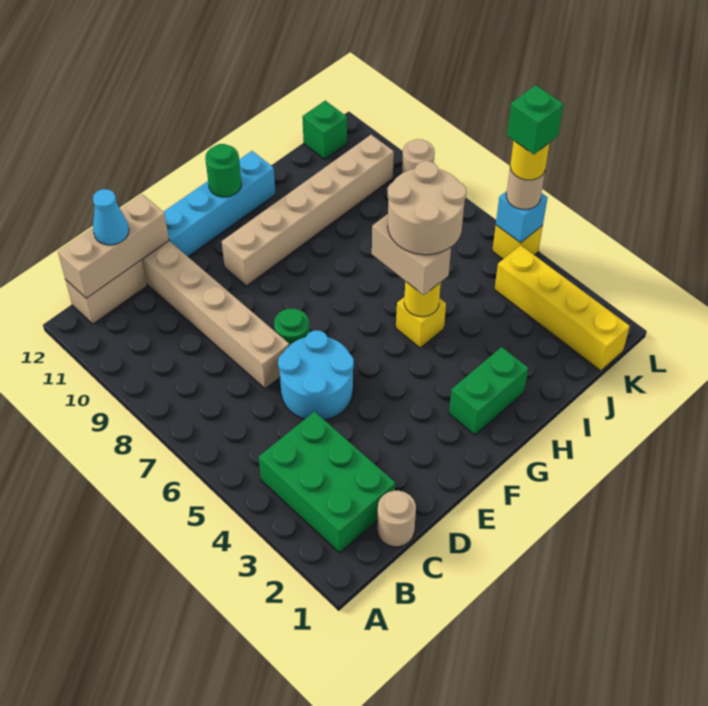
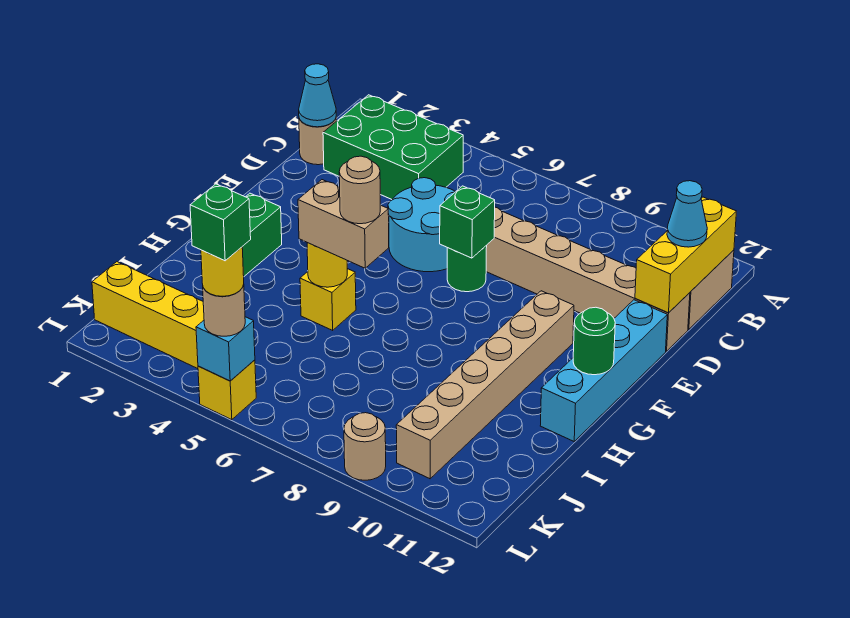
tan 1x3 brick [58,194,169,298] -> yellow 1x3 brick [635,197,736,313]
none -> cyan 1x1 cone [299,64,336,127]
tan 2x2 round brick [388,161,466,255] -> tan 1x1 round brick [339,156,380,224]
green 1x1 brick [302,101,347,159] -> green 1x1 brick moved to [440,186,495,258]

